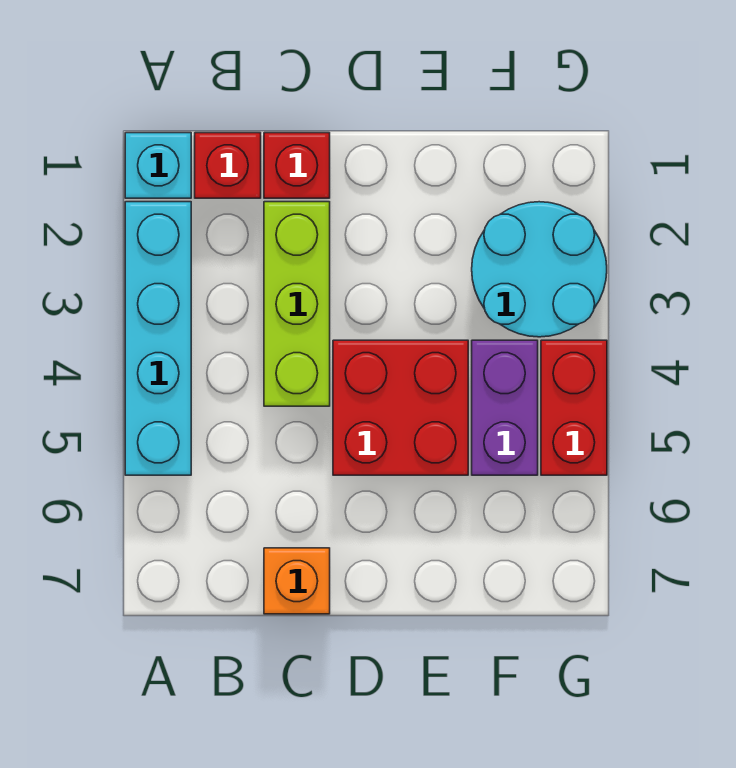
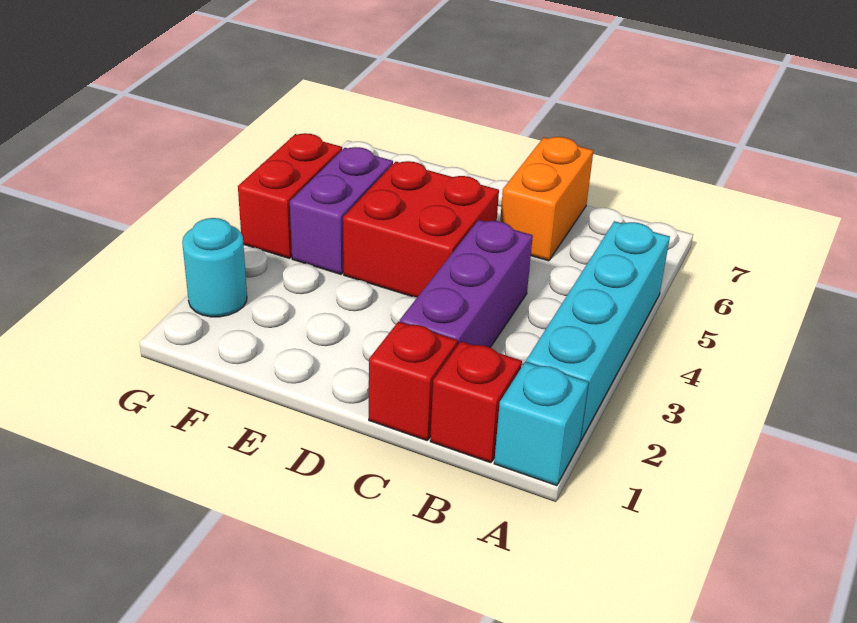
lime 1x3 brick [264,202,330,406] -> purple 1x3 brick [400,220,533,347]
orange 1x1 brick [264,548,330,614] -> orange 1x2 brick [500,137,593,261]
cyan 2x2 round brick [472,202,607,337] -> cyan 1x1 round brick [182,218,247,317]

